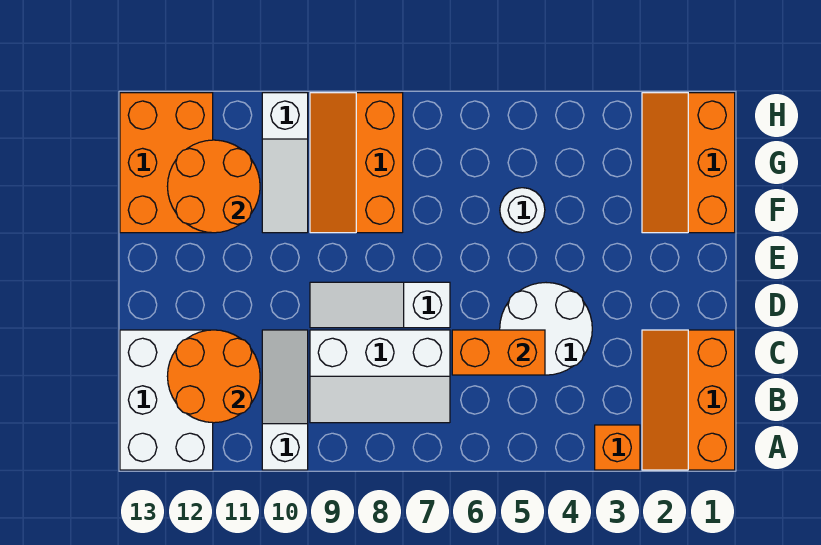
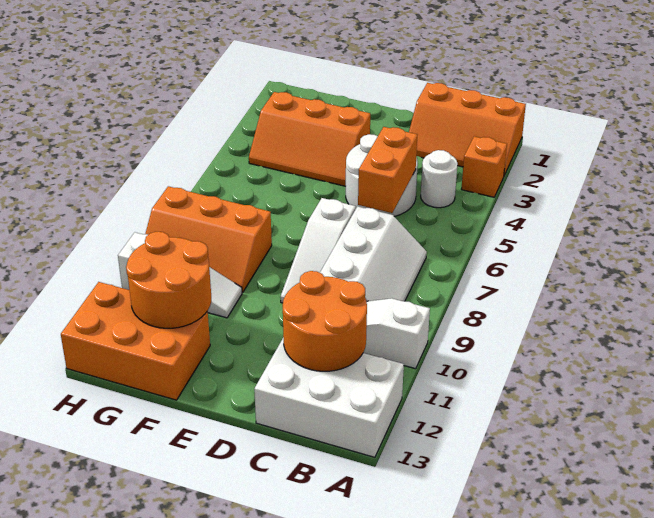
orange 2x3 slope [642,93,735,233] -> orange 2x3 slope moved to [249,92,370,186]
white 1x1 round brick [500,188,545,233] -> white 1x1 round brick moved to [421,150,458,208]

